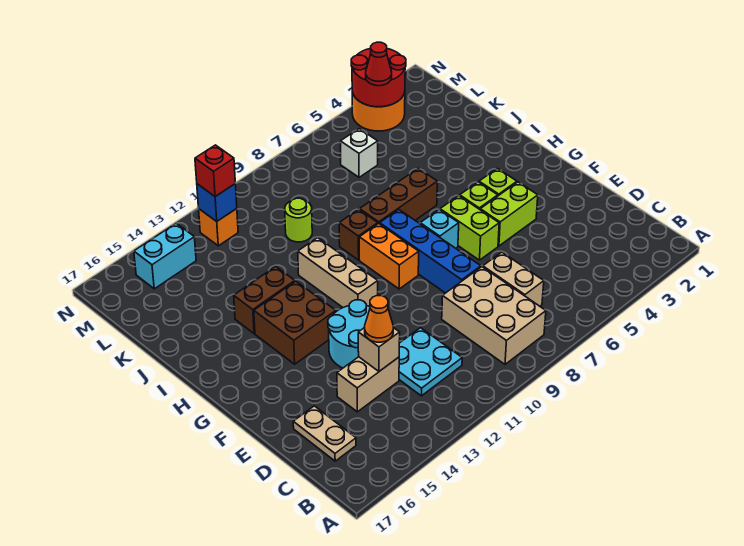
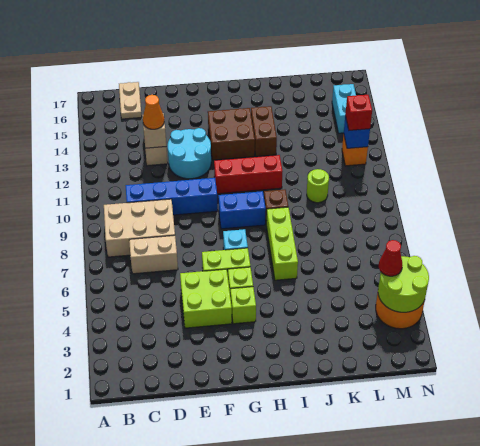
cyan 2x2 plate [399,328,462,396] -> none
tan 1x2 plate [293,406,356,461] -> tan 1x2 plate turned to [119,82,142,119]
blue 1x4 brick [380,210,481,293] -> blue 1x4 brick moved to [126,178,218,215]
lime 1x2 brick [480,182,538,246] -> lime 2x2 brick [180,269,232,328]
orange 1x2 brick [359,223,419,289] -> blue 1x2 brick [218,191,266,229]
tan 1x3 brick [298,238,378,307] -> red 1x3 brick [214,155,283,194]
brown 1x3 brick [360,168,437,224] -> lime 1x3 brick [266,207,298,280]
white 1x1 brick [341,129,378,177] -> none
red 2x2 round brick [351,48,406,107] -> lime 2x2 round brick [378,256,429,312]

